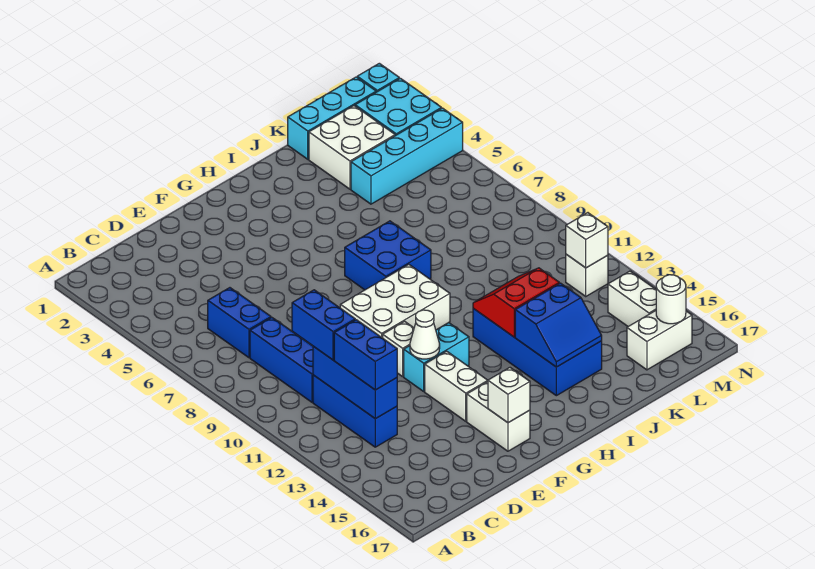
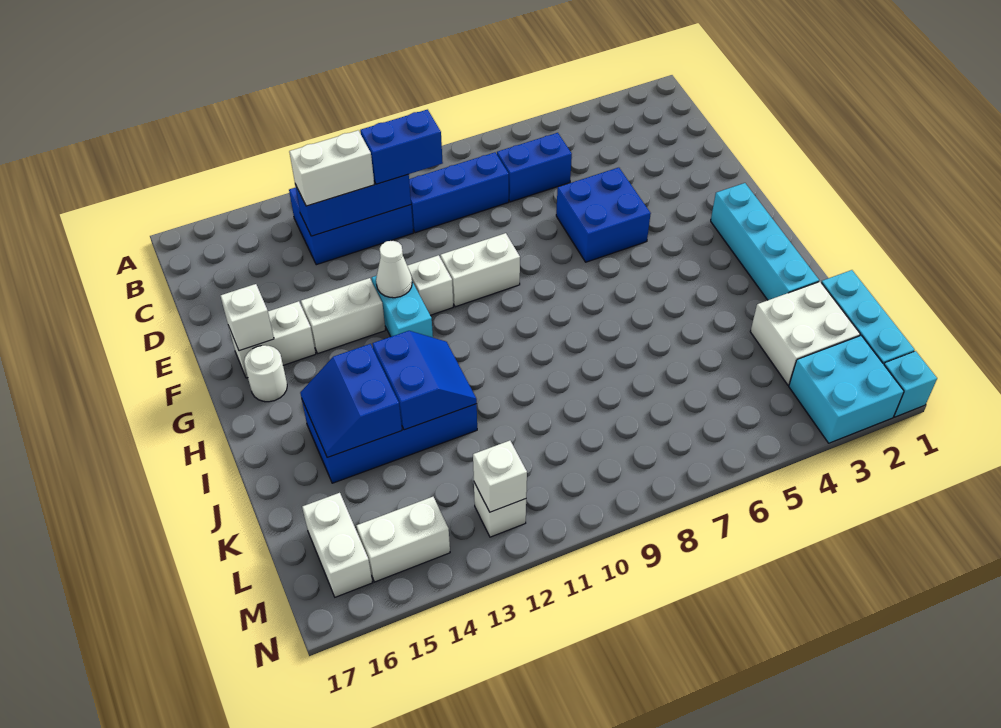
blue 1x3 brick [313,375,397,447] -> blue 2x3 brick [289,187,413,265]
blue 1x2 brick [334,320,397,390] -> white 1x2 brick [289,130,374,206]
white 2x3 brick [340,264,450,338] -> white 1x2 brick [440,233,520,307]
blue 2x2 brick [345,221,431,290] -> blue 2x2 brick moved to [556,168,651,262]
red 2x2 slope [473,268,559,337] -> blue 2x2 slope [372,331,477,430]
cyan 1x4 brick [351,108,463,204] -> cyan 1x4 brick moved to [711,183,819,300]
white 1x1 round brick [656,275,686,324] -> white 1x1 round brick moved to [244,345,287,402]

